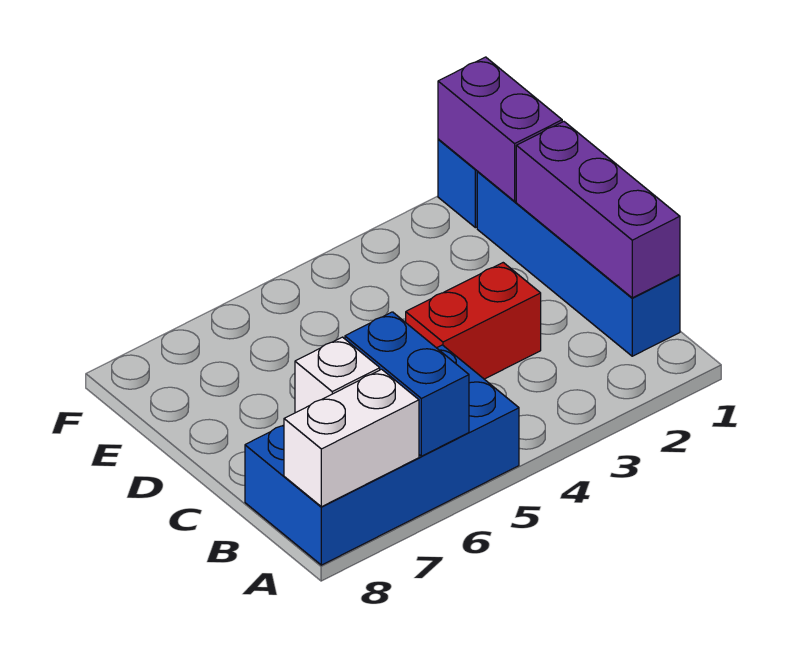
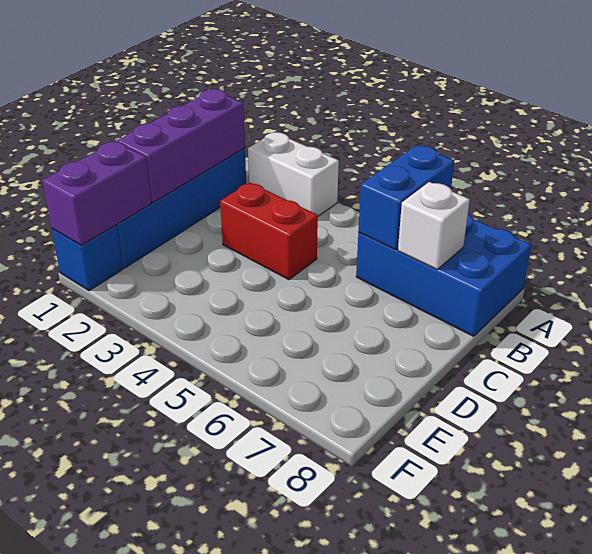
blue 2x4 brick [245,345,519,565] -> blue 2x3 brick [356,214,531,336]
white 1x2 brick [284,369,419,507] -> white 1x2 brick moved to [248,132,339,216]

